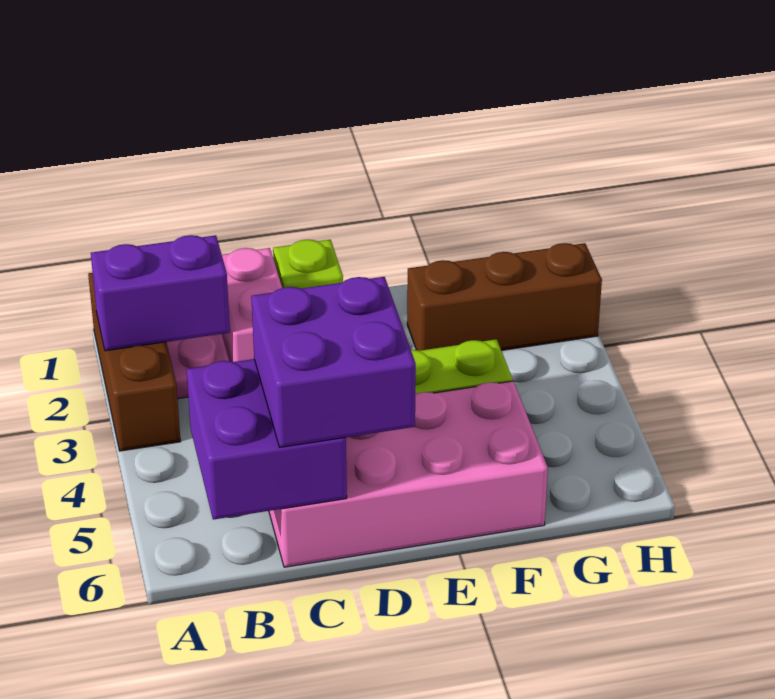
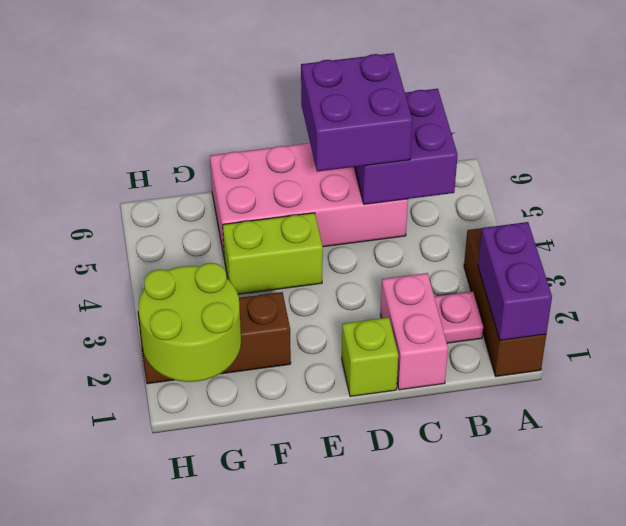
purple 1x2 brick [91,235,230,351] -> purple 1x2 brick turned to [478,222,552,340]
none -> lime 2x2 round brick [138,263,241,382]

